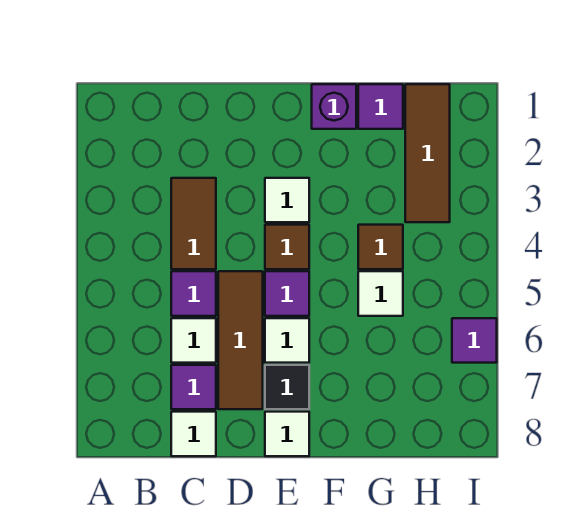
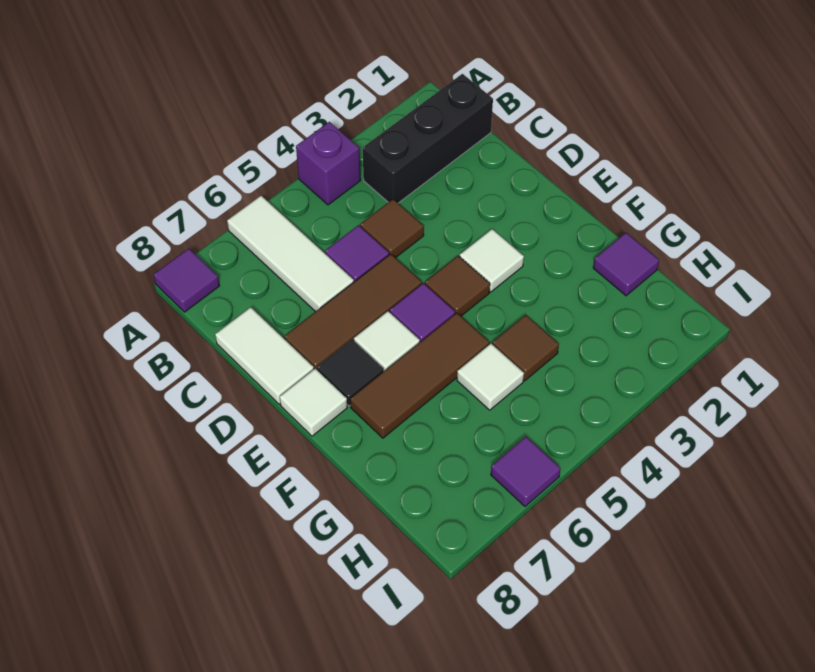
none -> black 1x3 brick [363,74,493,203]
brown 1x2 tile [171,178,216,269] -> brown 1x1 tile [360,199,424,258]
white 1x1 tile [171,318,216,363] -> white 1x3 tile [227,196,354,312]
purple 1x1 tile [171,365,216,409] -> purple 1x1 tile moved to [154,249,220,312]
white 1x1 tile [171,412,216,456] -> white 1x2 tile [215,307,314,404]
purple 1x1 brick [312,84,356,129] -> purple 1x1 brick moved to [296,122,361,205]
brown 1x3 tile [405,84,450,222] -> brown 1x3 tile moved to [350,313,489,438]

